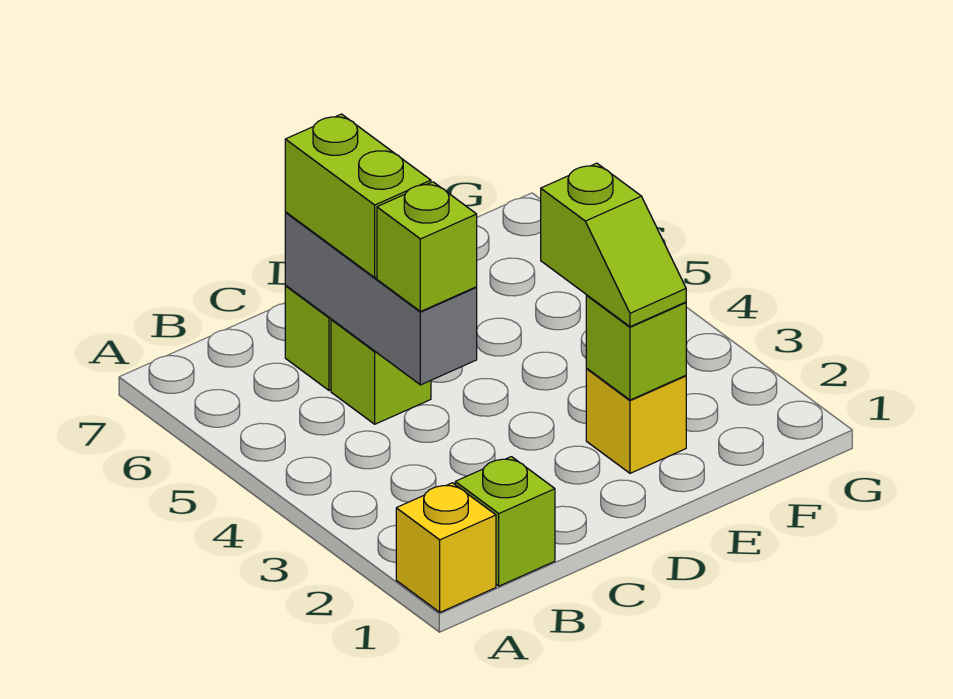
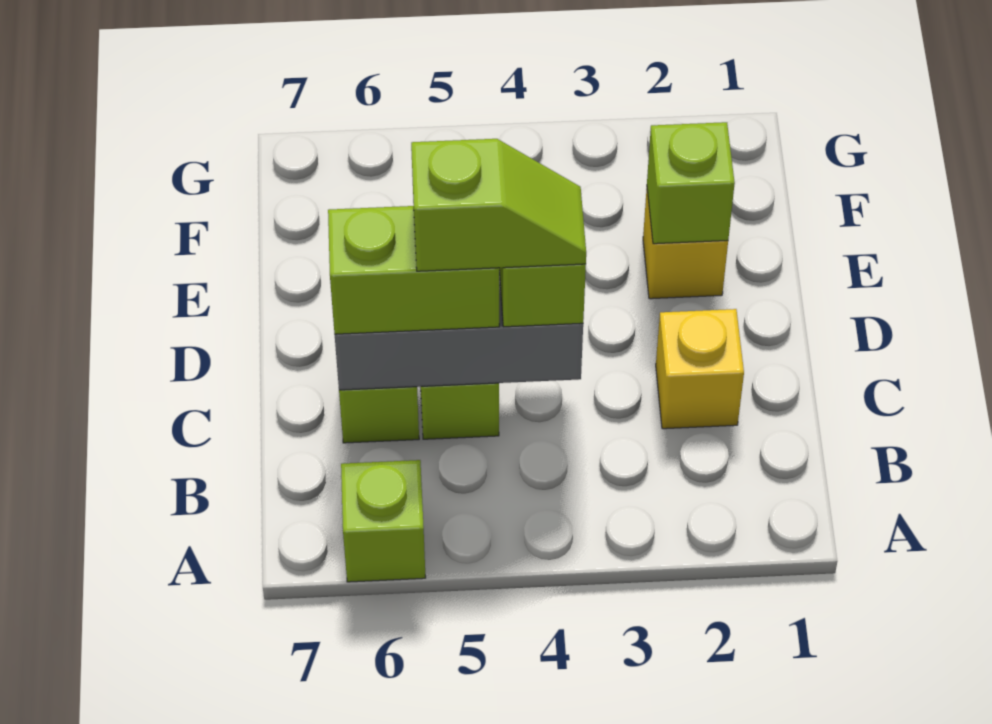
yellow 1x1 brick [396,483,496,612] -> yellow 1x1 brick moved to [656,309,744,429]
lime 1x1 brick [455,457,555,586] -> lime 1x1 brick moved to [341,460,426,582]
lime 1x2 slope [541,163,686,327] -> lime 1x2 slope moved to [411,139,586,271]

